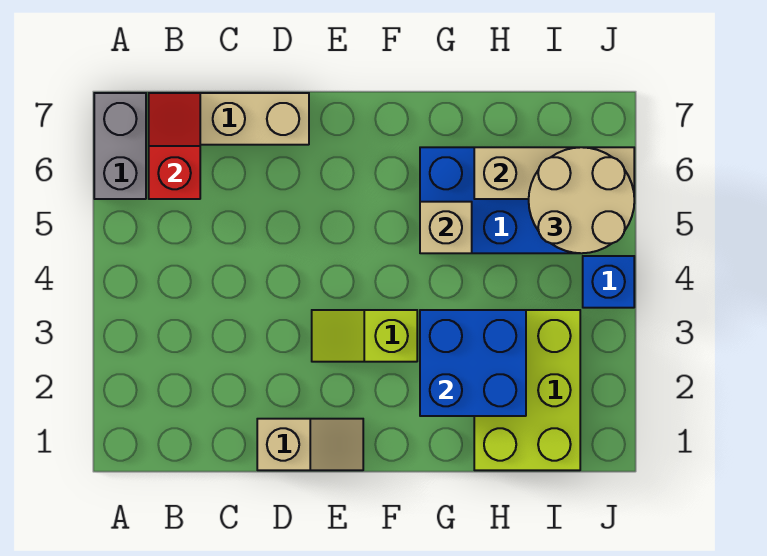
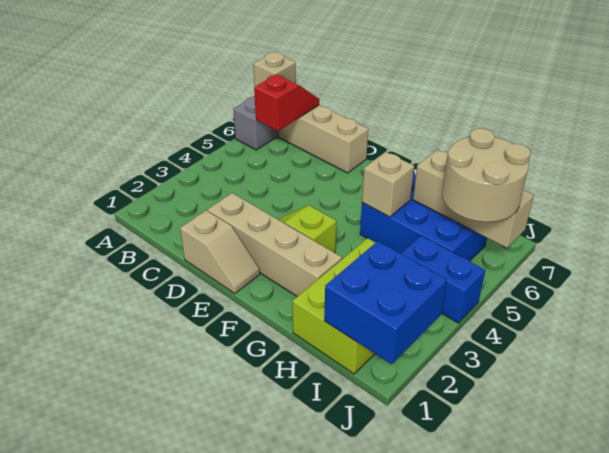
none -> tan 1x1 brick [253,52,296,86]
none -> tan 1x4 brick [208,193,342,296]
blue 2x2 brick [420,310,526,416] -> blue 2x2 brick moved to [324,241,447,364]
blue 1x1 brick [583,256,634,308] -> blue 1x2 brick [401,236,485,323]

